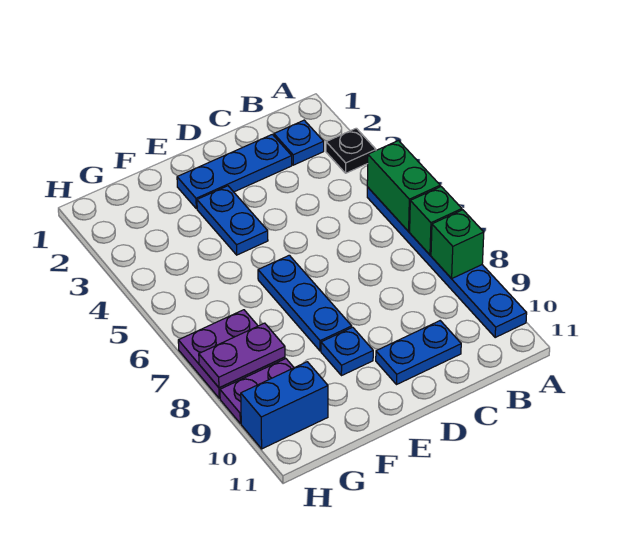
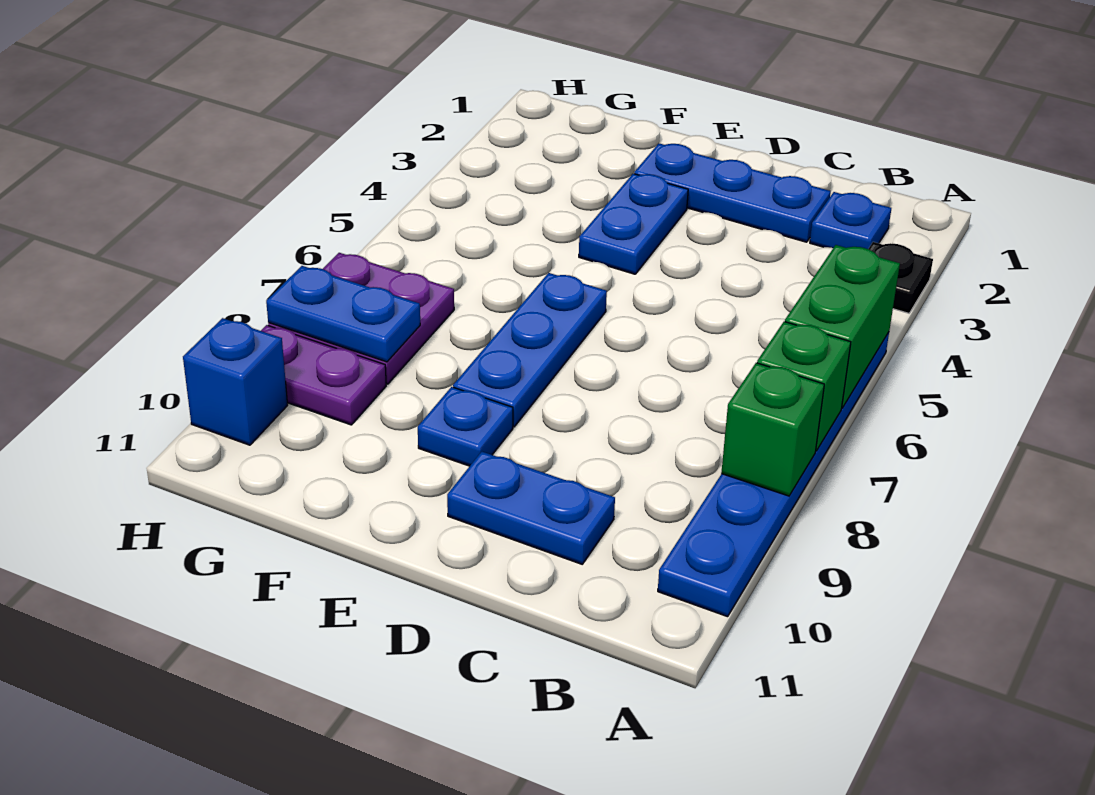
purple 1x2 plate [199,323,285,388] -> blue 1x2 plate [266,266,420,362]
blue 1x2 brick [241,362,328,449] -> blue 1x1 brick [183,318,288,445]

